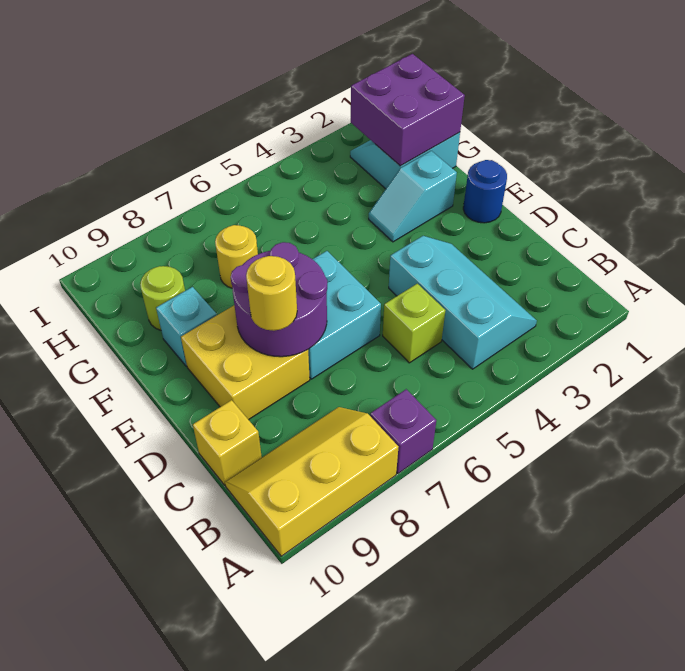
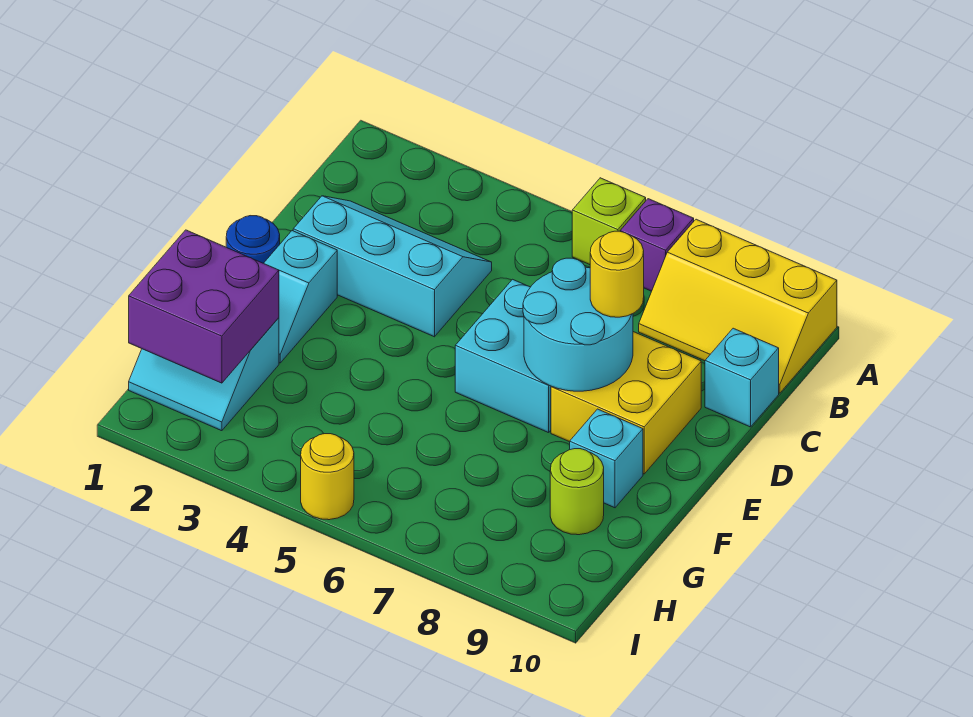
cyan 2x3 slope [389,236,537,369] -> cyan 2x3 slope turned to [293,196,492,337]
lime 1x1 brick [383,284,445,363] -> lime 1x1 brick moved to [572,178,646,265]
yellow 1x1 brick [193,400,262,485] -> cyan 1x1 brick [705,328,779,427]
purple 2x2 round brick [231,242,327,357] -> cyan 2x2 round brick [523,258,633,391]
cyan 1x2 slope [369,151,457,242] -> cyan 1x2 slope turned to [264,231,337,363]
yellow 1x1 round brick [215,225,258,288] -> yellow 1x1 round brick moved to [301,434,354,520]

